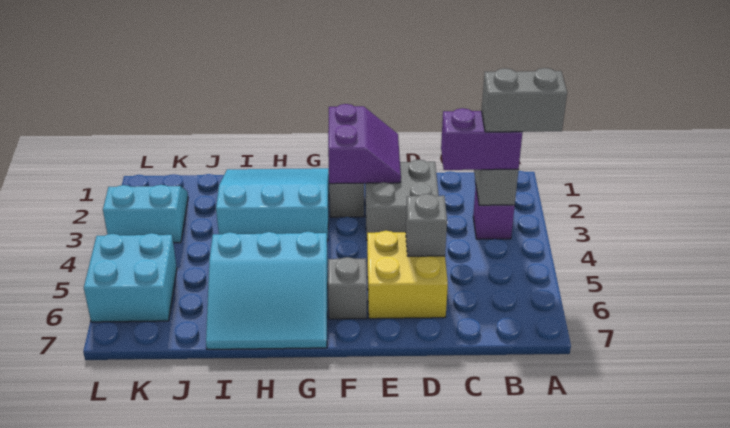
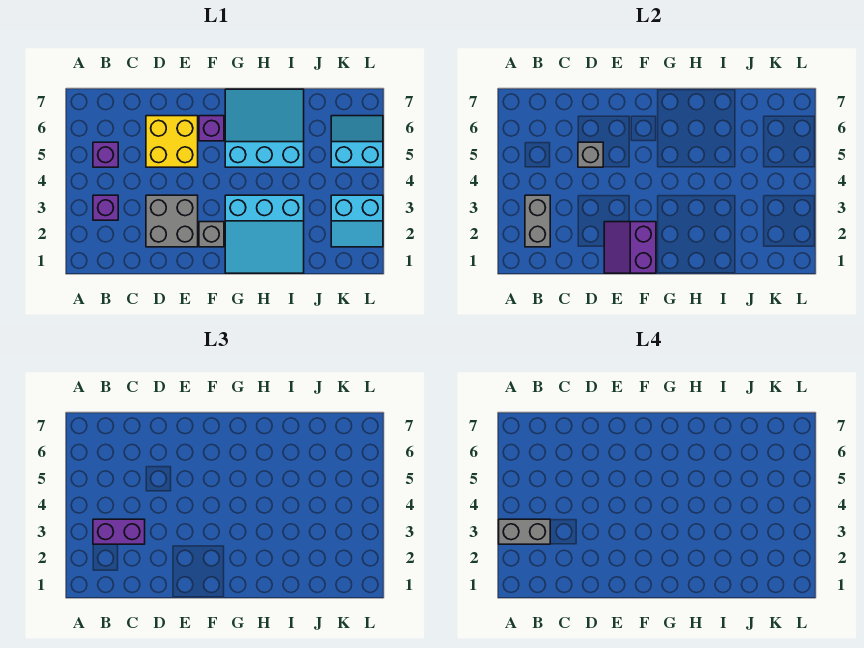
none -> purple 1x1 brick [93,142,118,167]
grey 1x1 brick [328,257,367,319] -> purple 1x1 brick [199,116,224,141]
cyan 2x2 brick [84,233,177,322] -> cyan 2x2 slope [331,116,383,167]

